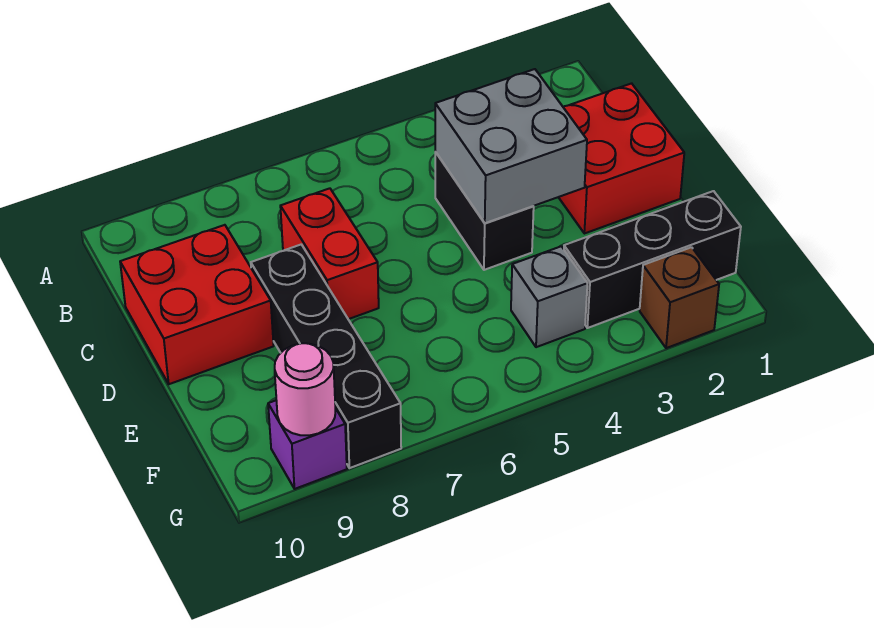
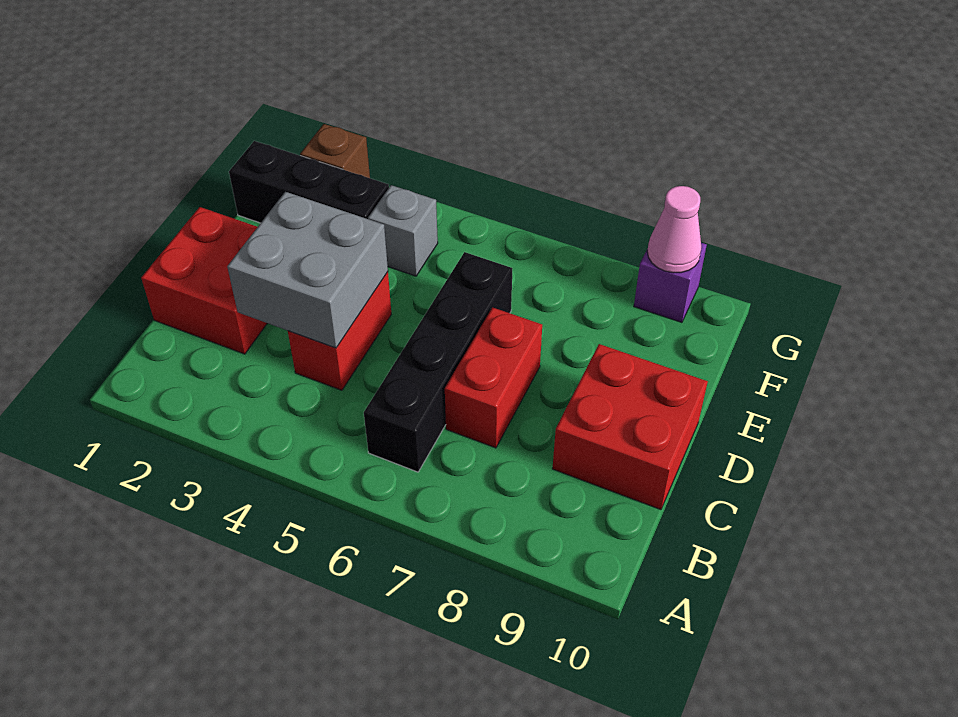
black 1x2 brick [435,152,534,270] -> red 1x2 brick [288,272,391,390]
black 1x4 brick [251,245,401,468] -> black 1x4 brick moved to [364,252,512,472]
pink 1x1 round brick [275,343,335,435] -> pink 1x1 cone [647,186,701,273]

